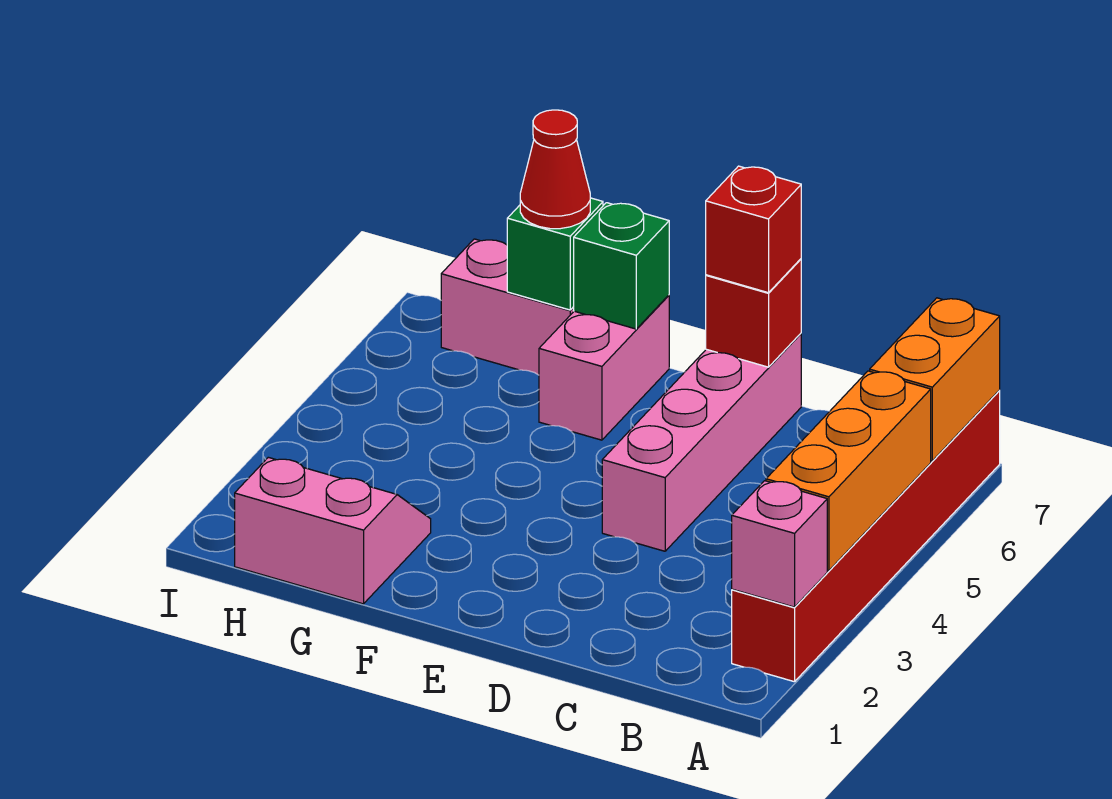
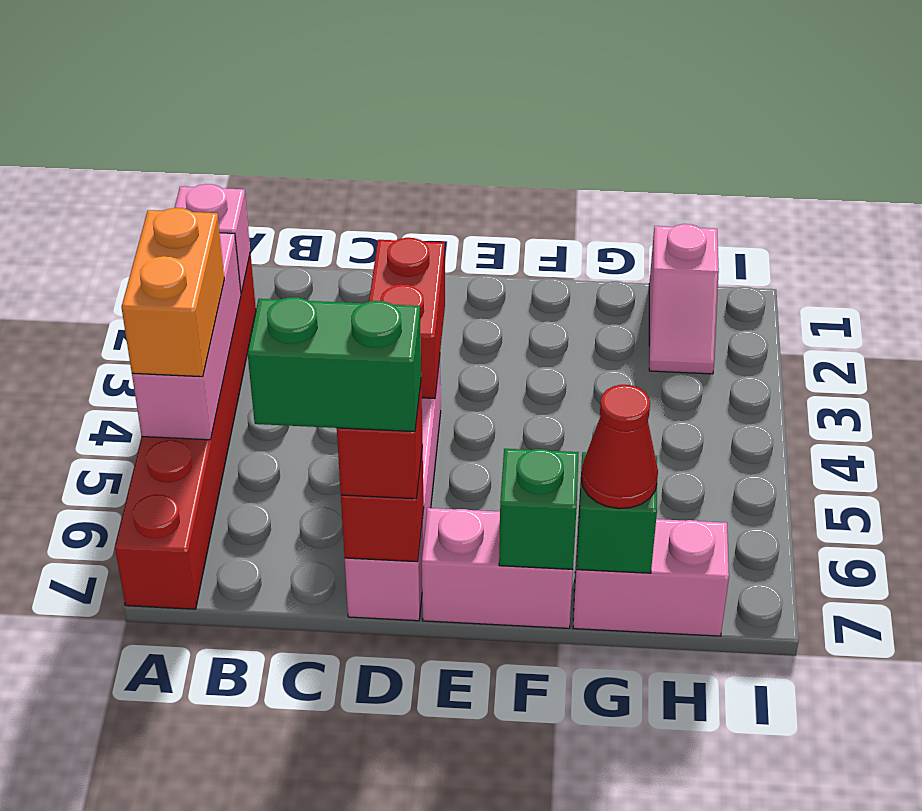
orange 1x3 brick [766,371,931,571] -> pink 1x3 brick [132,233,241,440]
orange 1x2 brick [870,298,1000,461] -> orange 1x2 brick moved to [121,208,224,377]
none -> green 1x2 brick [248,297,421,432]
none -> red 1x2 brick [369,238,445,398]
pink 1x2 brick [539,295,669,440] -> pink 1x2 brick turned to [422,508,573,628]
pink 2x2 slope [235,457,431,604] -> pink 1x2 slope [649,224,719,374]

